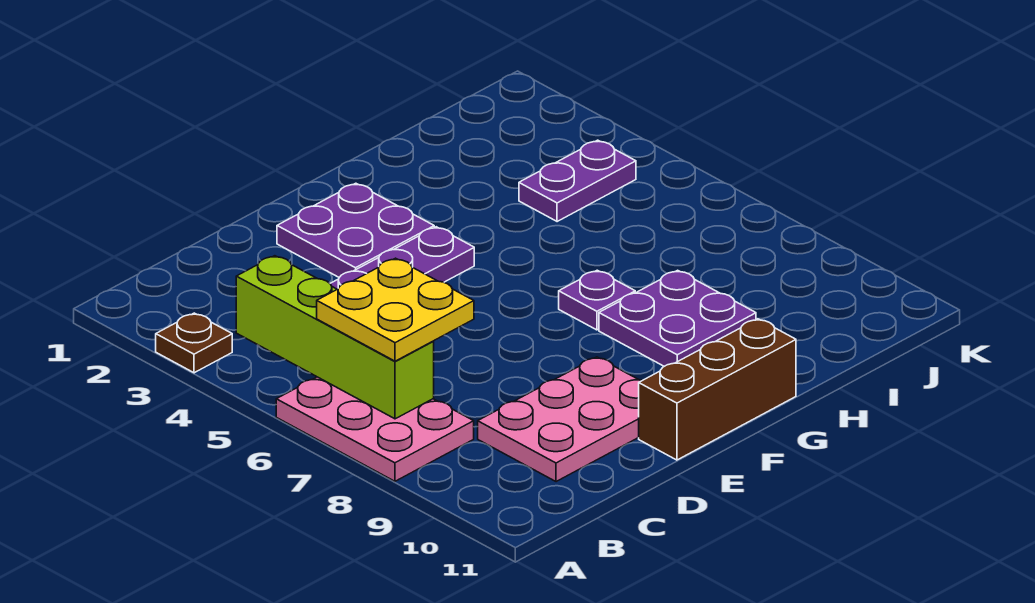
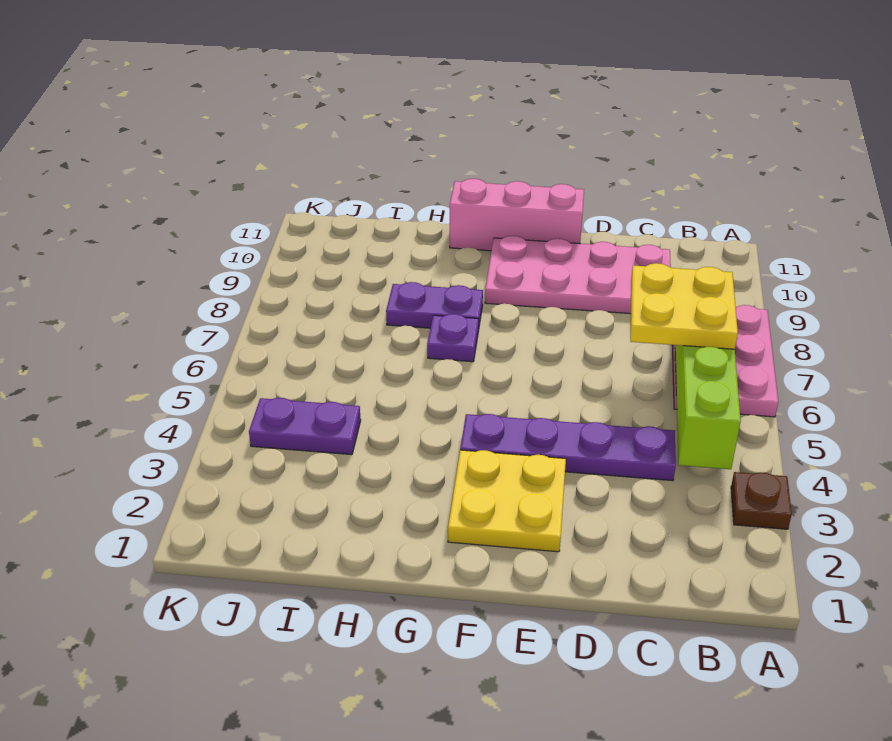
pink 2x3 plate [478,357,642,482] -> pink 2x4 plate [485,236,671,314]
purple 2x2 plate [277,183,434,277] -> yellow 2x2 plate [448,450,566,552]
brown 1x3 brick [639,319,796,460] -> pink 1x3 brick [450,179,584,251]
purple 2x2 plate [599,270,756,366] -> purple 1x2 plate [386,282,483,331]

